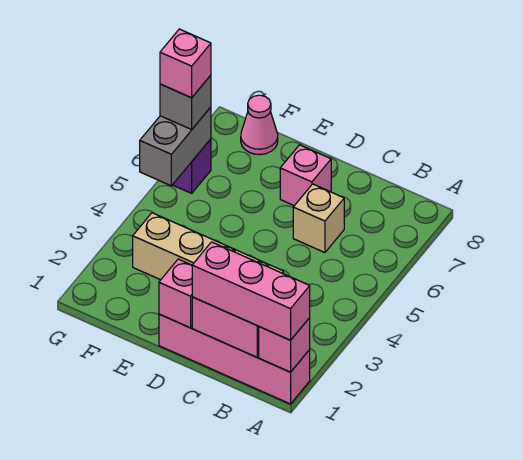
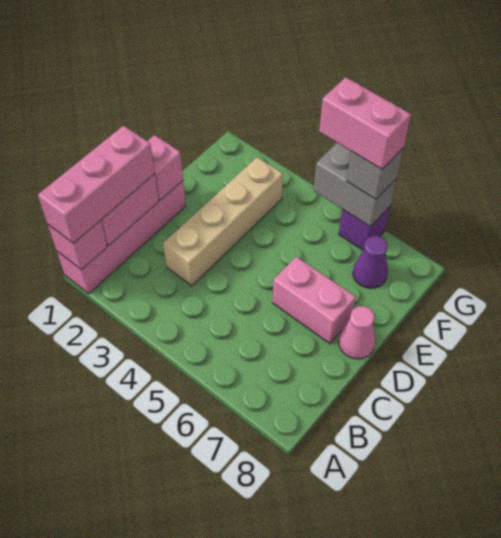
tan 1x1 brick [293,184,344,253] -> none
pink 1x1 brick [280,145,331,206] -> pink 1x2 brick [273,257,356,344]
none -> purple 1x1 cone [353,236,388,288]
pink 1x1 cone [241,95,278,155] -> pink 1x1 cone moved to [339,306,376,359]
pink 1x1 brick [160,29,211,98] -> pink 1x2 brick [319,77,411,169]

